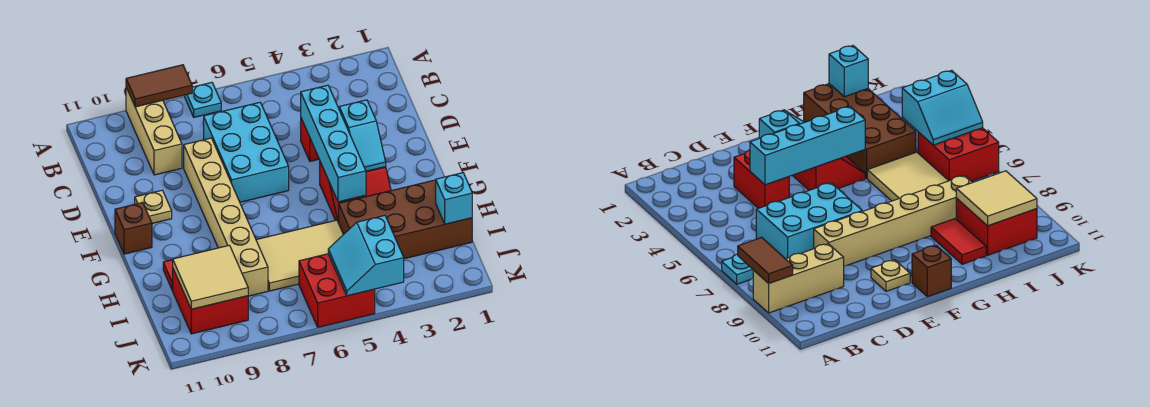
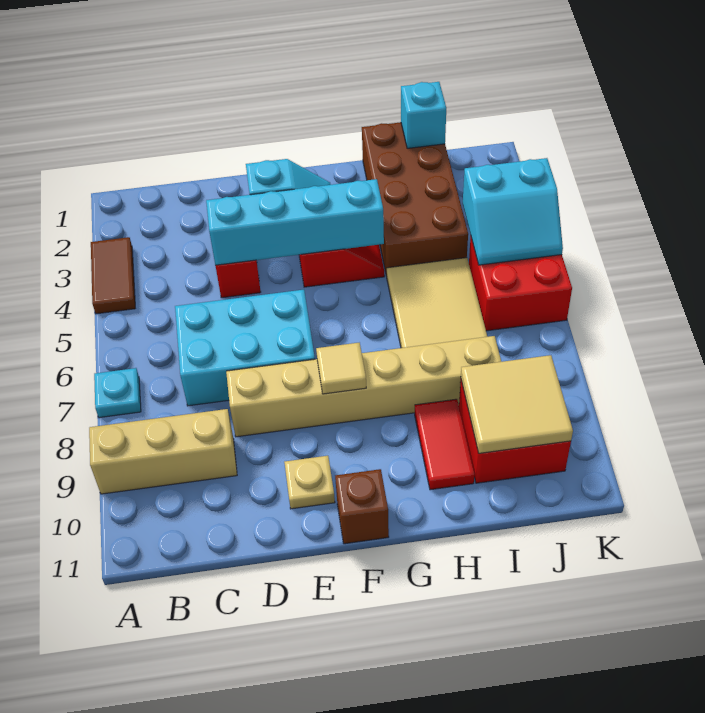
brown 1x2 tile [126,65,192,107] -> brown 1x2 tile moved to [91,237,135,314]
none -> tan 1x1 tile [316,343,366,394]

